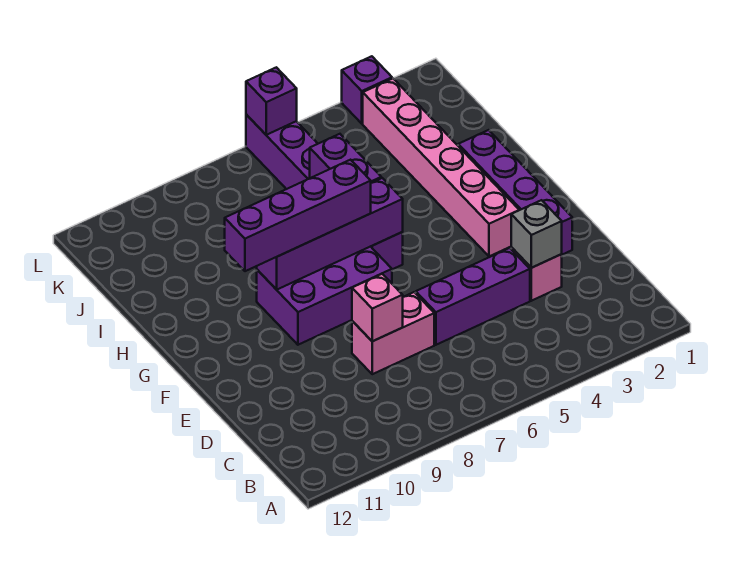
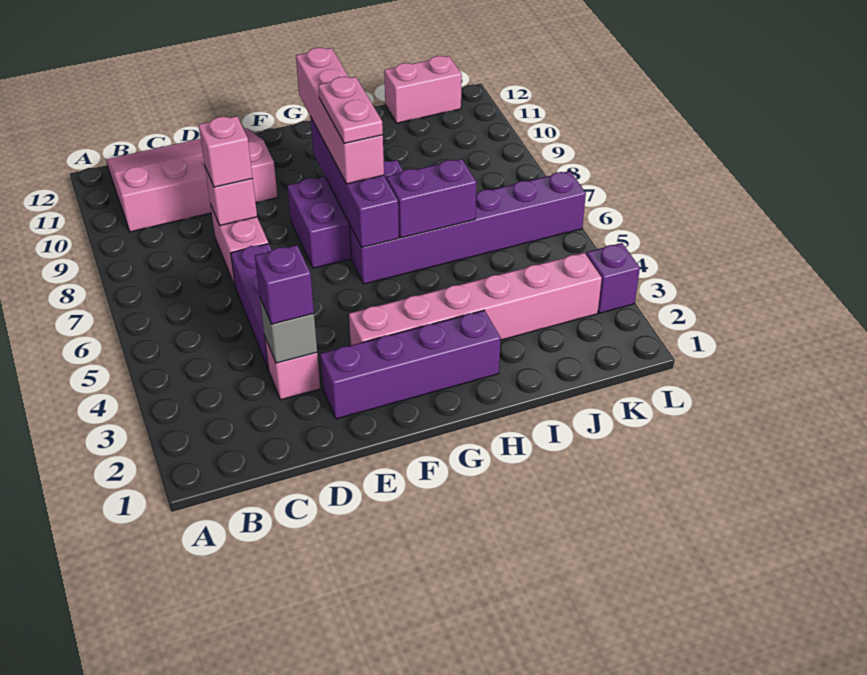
none -> pink 3x4 slope [106,129,278,232]
none -> pink 1x1 brick [199,116,253,187]
purple 2x3 brick [257,246,392,345] -> purple 2x3 brick turned to [287,160,403,268]
purple 1x4 brick [225,160,371,271] -> pink 1x4 brick [296,48,384,184]
none -> pink 1x2 plate [318,77,383,143]
none -> pink 1x2 brick [384,56,462,123]
purple 1x1 brick [246,67,297,135] -> purple 1x1 brick moved to [255,245,314,324]

